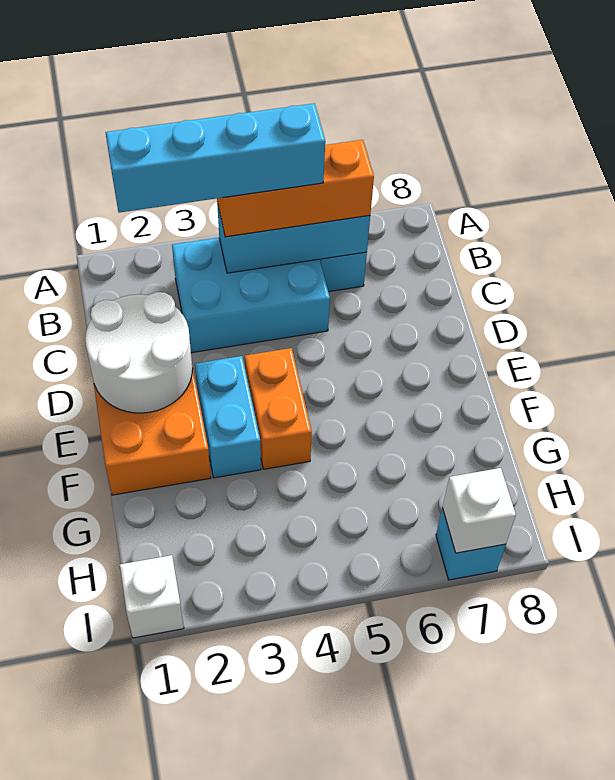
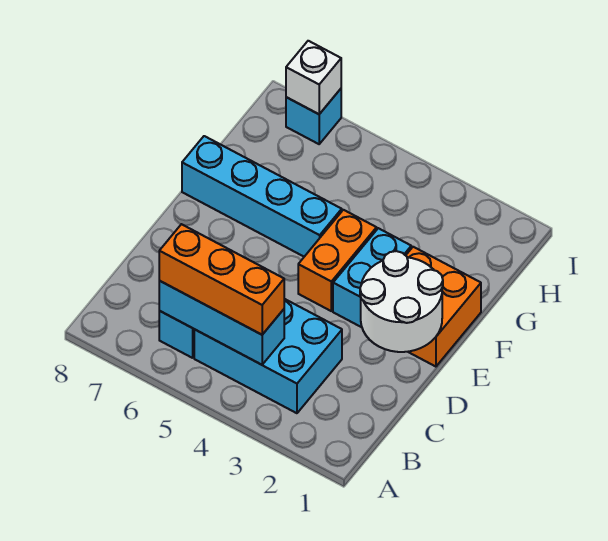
cyan 1x4 brick [105,103,325,213] -> cyan 1x4 brick moved to [182,136,342,257]
white 1x1 brick [120,555,184,638] -> none

